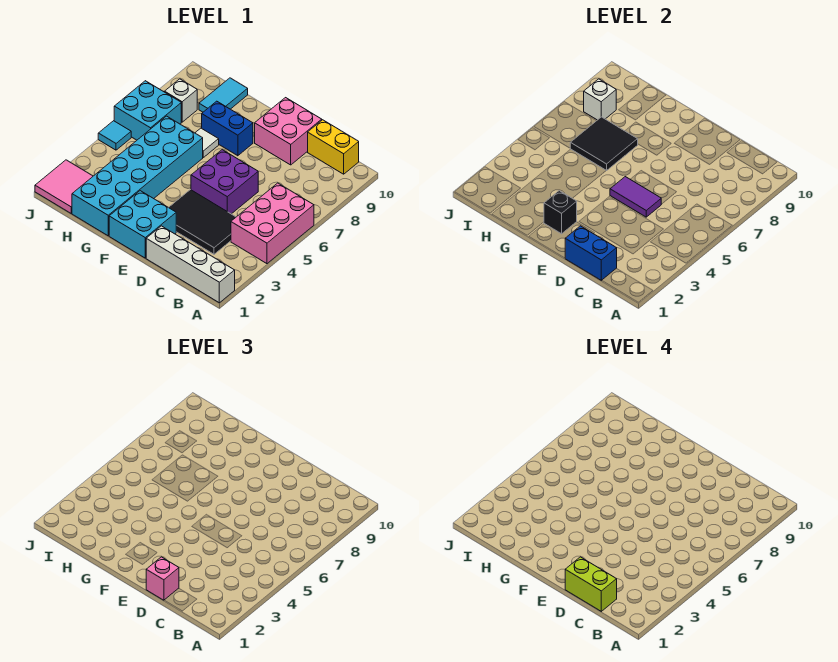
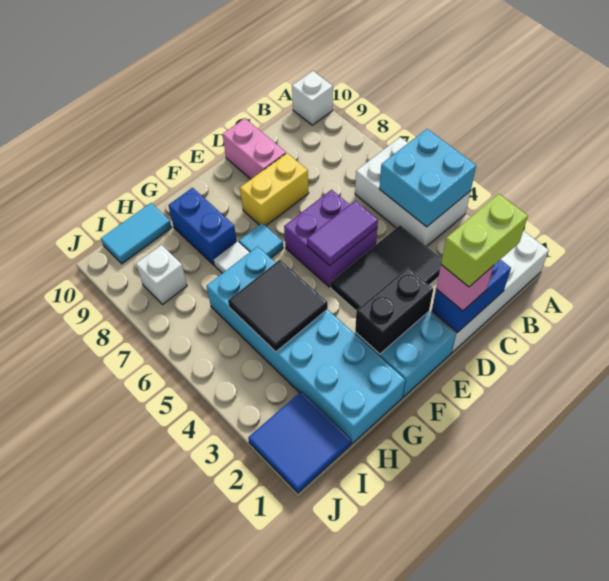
pink 2x3 brick [231,183,314,264] -> white 2x3 brick [355,137,471,246]
yellow 1x2 brick [308,120,359,174] -> yellow 1x2 brick moved to [240,153,309,226]
pink 2x2 brick [255,98,322,165] -> pink 1x2 brick [223,119,286,179]
black 1x1 brick [544,191,577,234] -> black 1x2 brick [355,267,433,354]
blue 1x2 brick [202,101,253,156] -> blue 1x2 brick turned to [168,188,237,265]
black 2x2 tile [570,117,638,171] -> black 2x2 tile moved to [228,260,328,352]
cyan 1x2 tile [199,78,248,112] -> cyan 1x2 tile turned to [101,203,172,264]
pink 2x2 tile [35,160,93,213] -> blue 2x2 tile [248,392,351,493]
cyan 2x2 brick [114,81,181,140] -> cyan 2x2 brick moved to [379,129,476,227]
white 1x1 brick [584,79,616,120] -> white 1x1 brick moved to [292,71,333,125]
cyan 1x1 tile [98,121,131,150] -> cyan 1x1 tile moved to [239,223,283,258]

